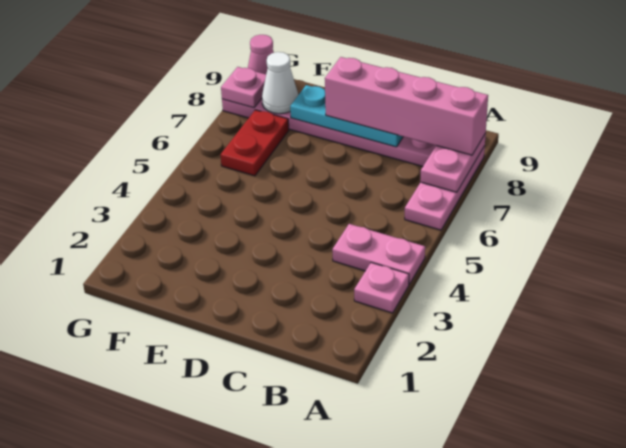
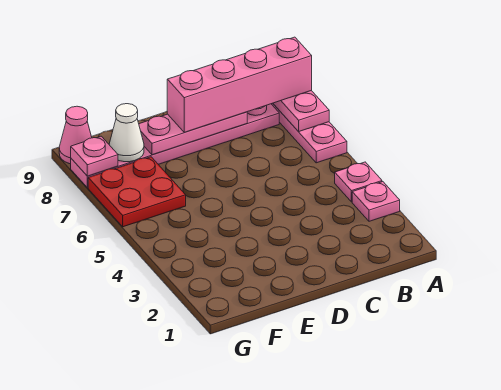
pink 1x2 plate [332,224,425,284] -> pink 1x1 plate [335,162,382,202]
cyan 1x3 plate [290,85,403,147] -> pink 1x3 plate [139,112,247,155]
red 1x2 plate [220,110,289,176] -> red 2x2 plate [88,157,186,227]

